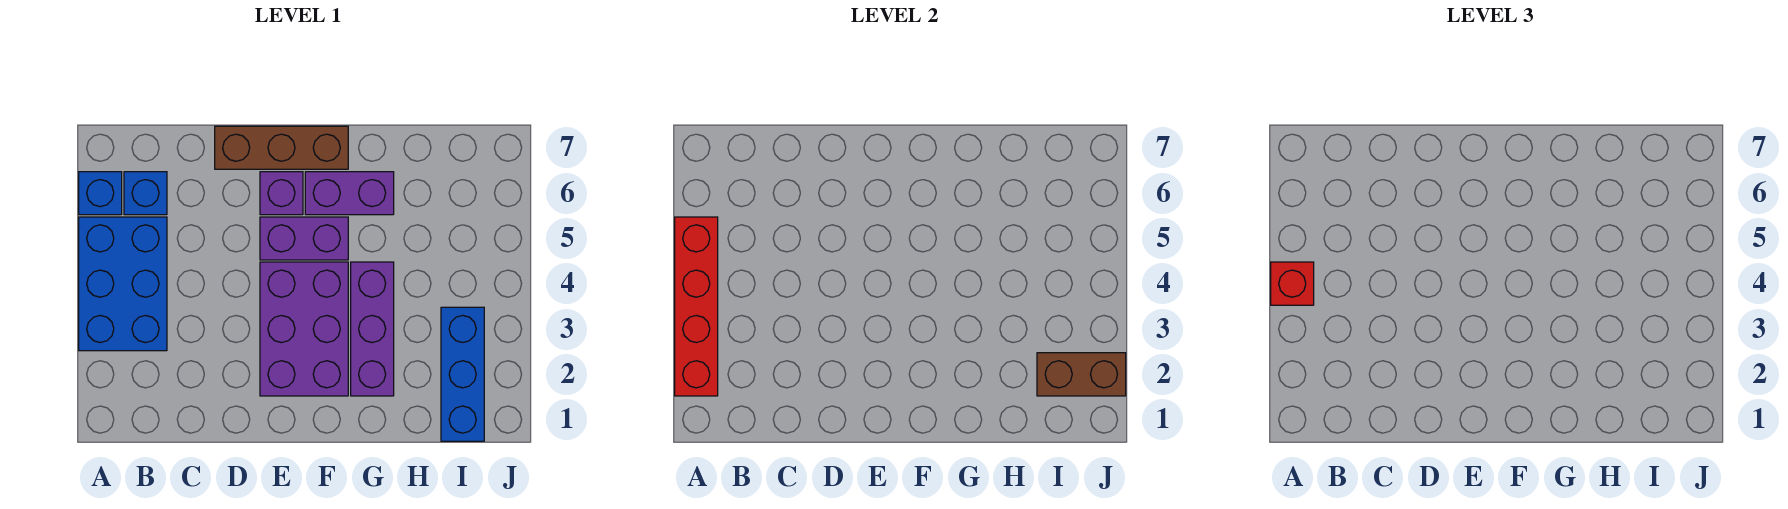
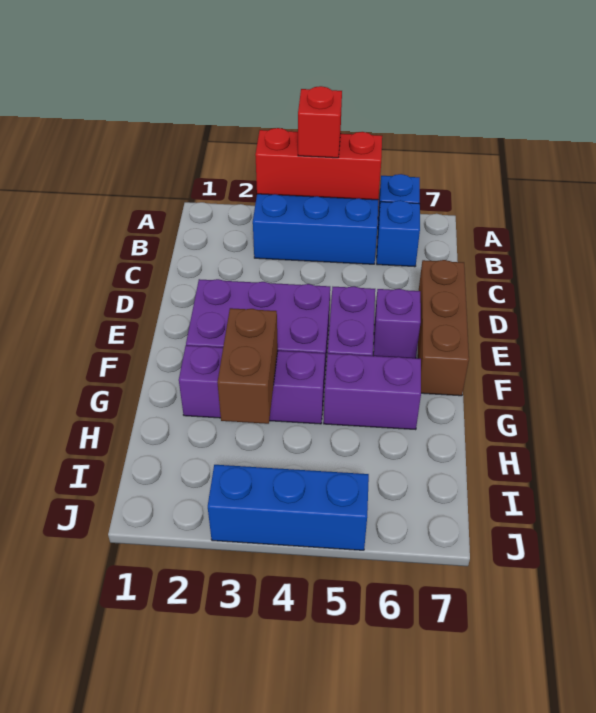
red 1x4 brick [675,217,718,396] -> red 1x3 brick [255,128,382,200]
purple 1x2 brick [305,172,394,215] -> purple 1x2 brick turned to [324,353,421,430]
blue 1x3 brick [441,307,484,441] -> blue 1x3 brick moved to [208,465,369,550]
brown 1x2 brick [1037,353,1126,396] -> brown 1x2 brick moved to [217,308,278,424]

